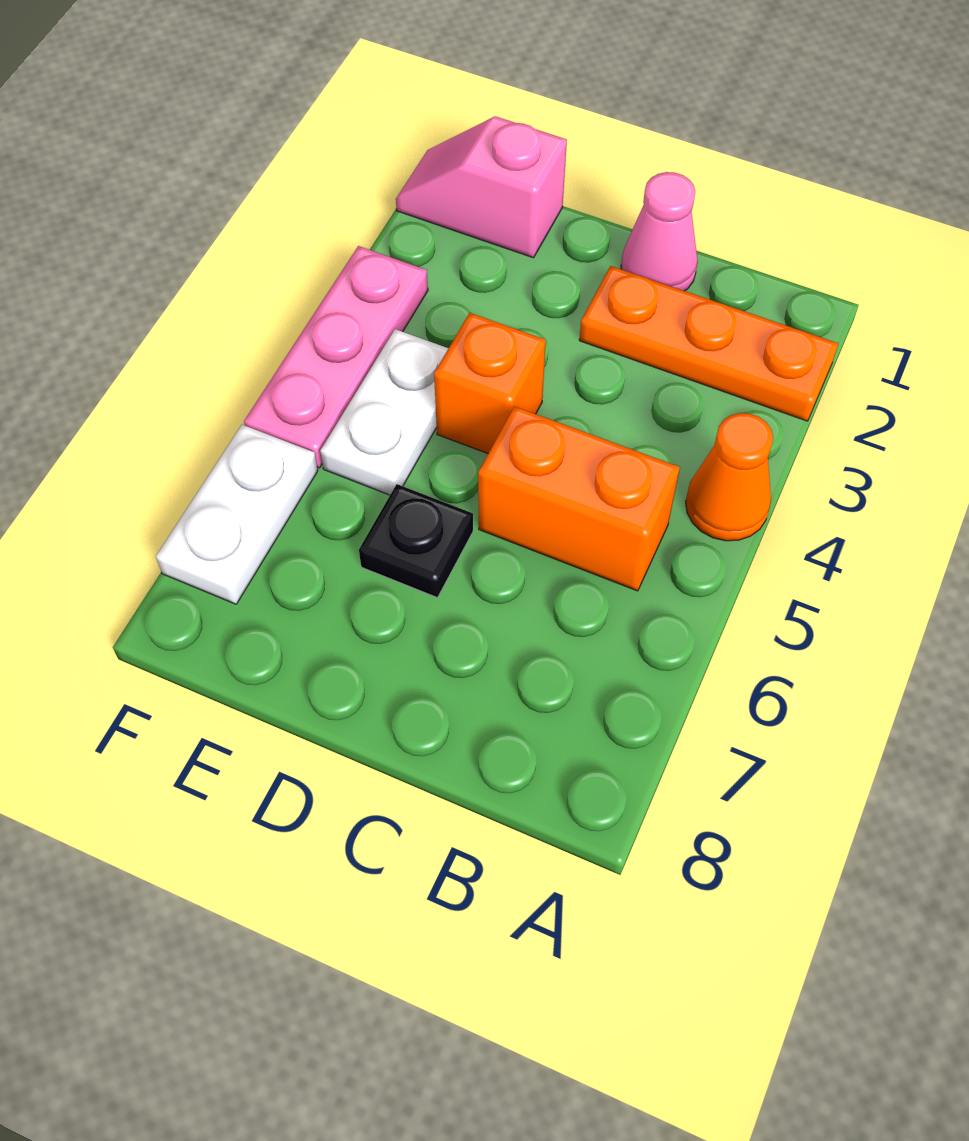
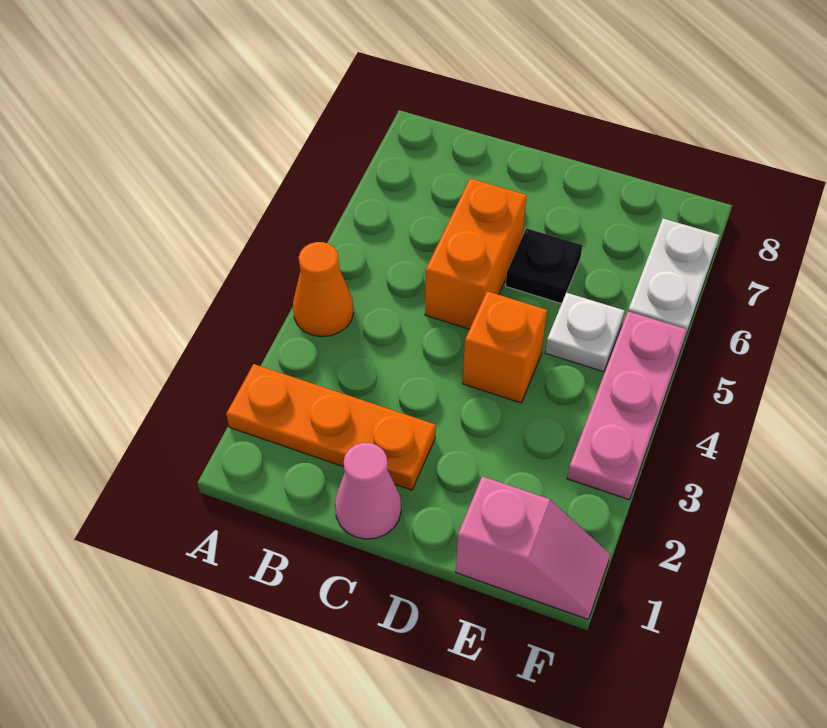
orange 1x2 brick [478,406,680,591] -> orange 1x2 brick turned to [425,178,527,329]
white 1x2 plate [320,329,449,495] -> white 1x1 plate [545,293,624,372]

